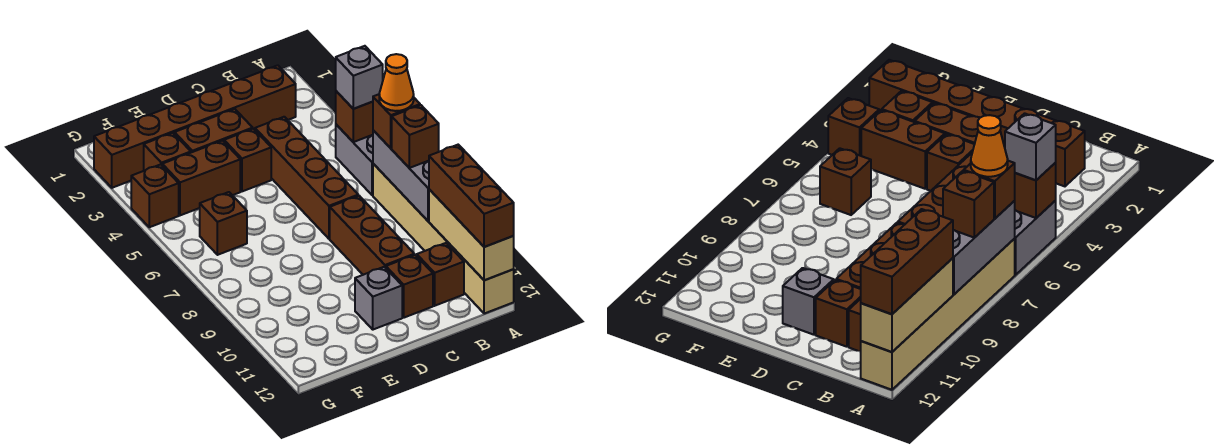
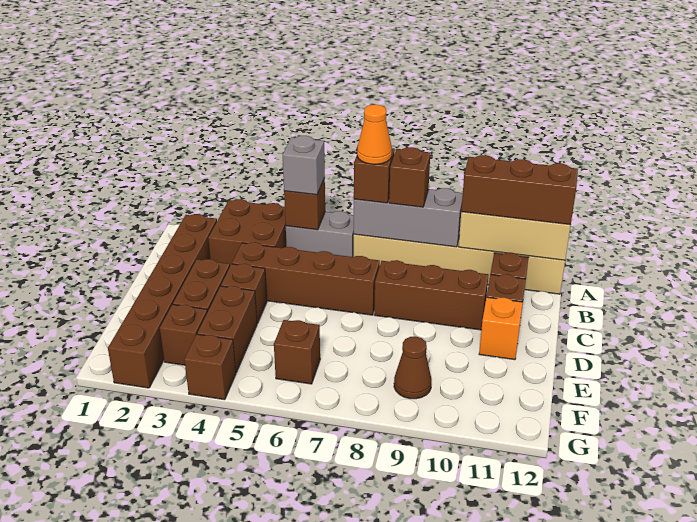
none -> brown 2x2 brick [208,199,286,266]
grey 1x1 brick [355,267,402,330] -> orange 1x1 brick [479,297,523,360]
none -> brown 1x1 cone [394,337,431,399]

